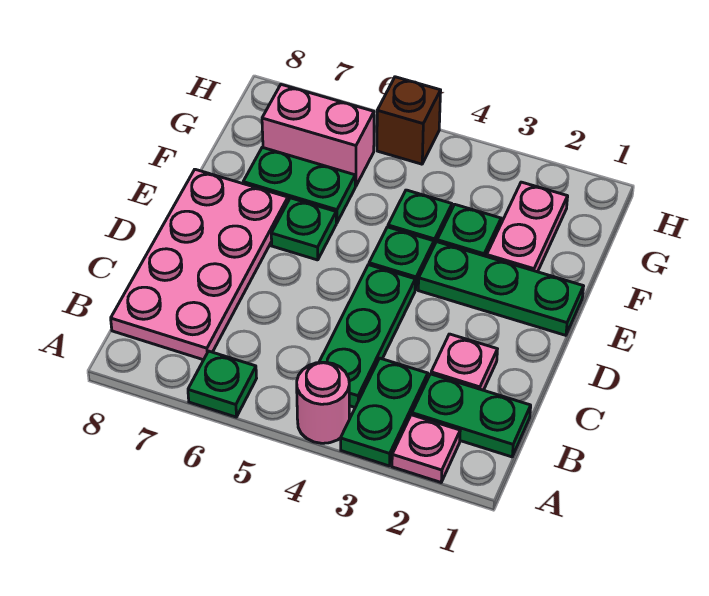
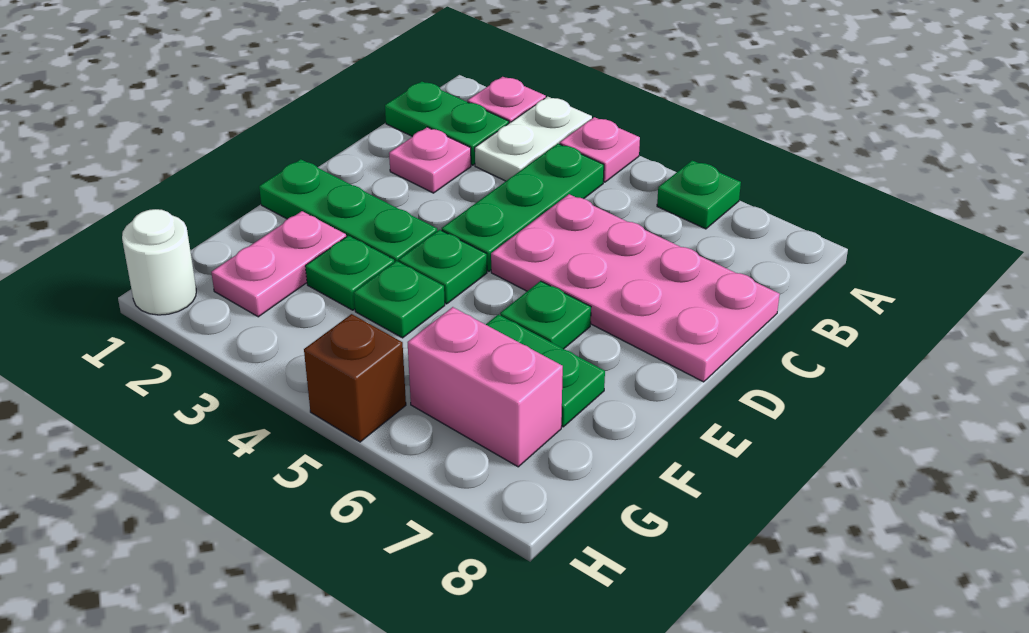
green 1x2 plate [341,358,428,466] -> white 1x2 plate [475,97,592,181]
pink 1x1 round brick [297,362,349,443] -> pink 1x1 plate [560,117,640,182]
pink 2x4 plate [111,169,288,360] -> pink 2x4 plate turned to [491,194,780,382]
none -> white 1x1 round brick [122,209,196,315]

